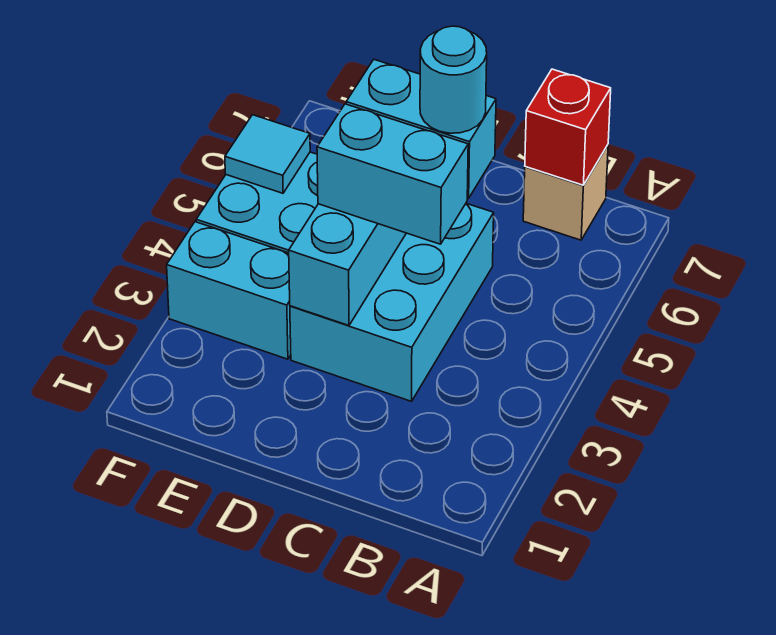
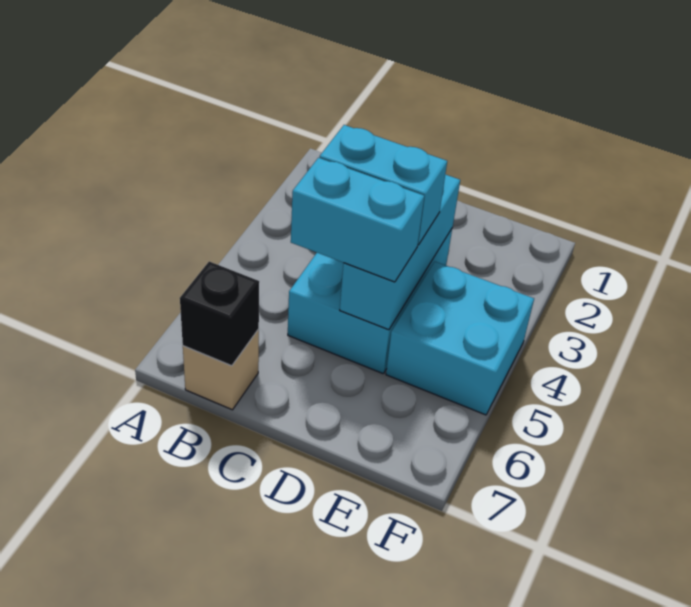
red 1x1 brick [525,69,611,185] -> black 1x1 brick [180,261,259,366]
cyan 1x1 round brick [420,26,487,133] -> none
cyan 1x2 brick [167,222,291,359] -> none
cyan 1x1 tile [225,115,310,193] -> none

